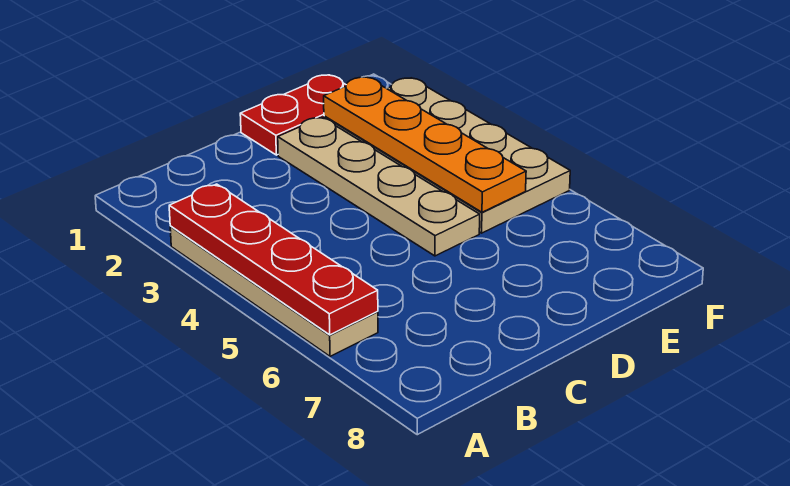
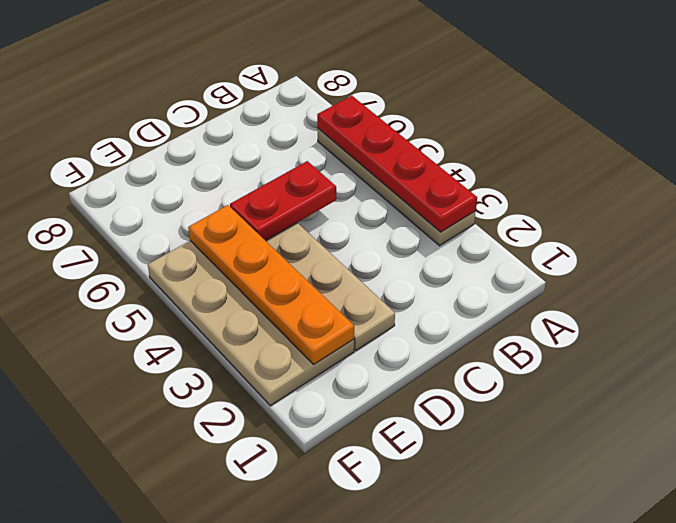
red 1x2 plate [240,75,346,155] -> red 1x2 plate moved to [230,161,336,241]

